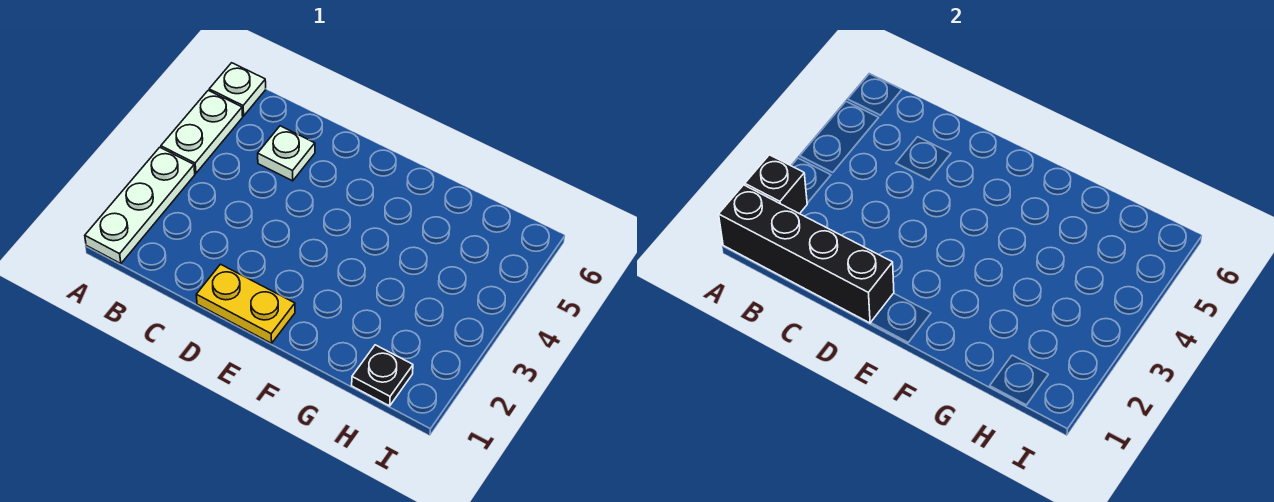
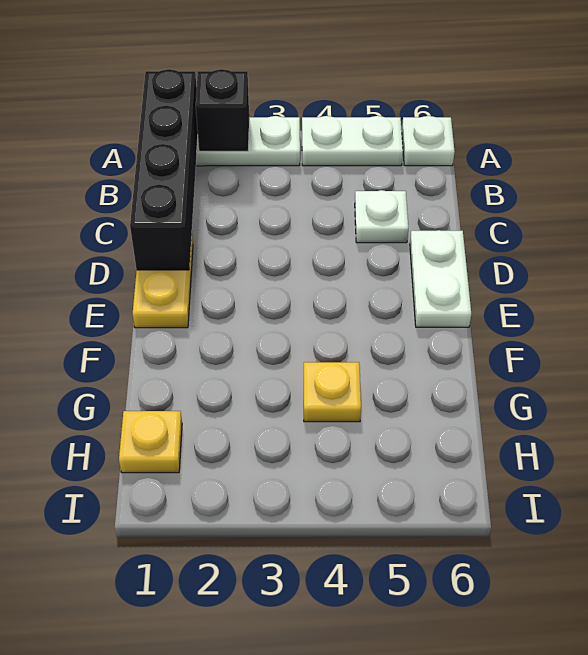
none -> white 1x2 plate [410,230,471,327]
none -> yellow 1x1 plate [304,362,361,422]
black 1x1 plate [352,345,413,406] -> yellow 1x1 plate [119,411,182,473]

